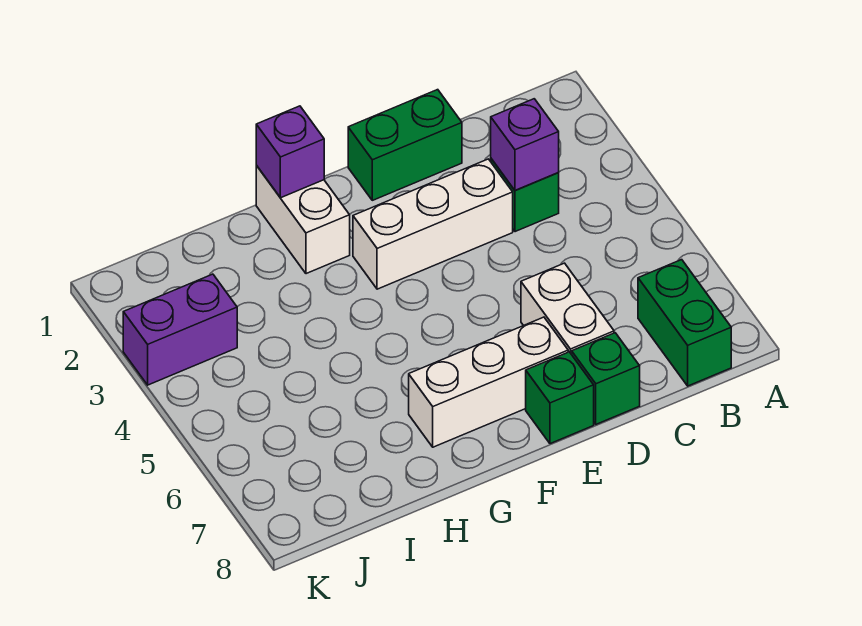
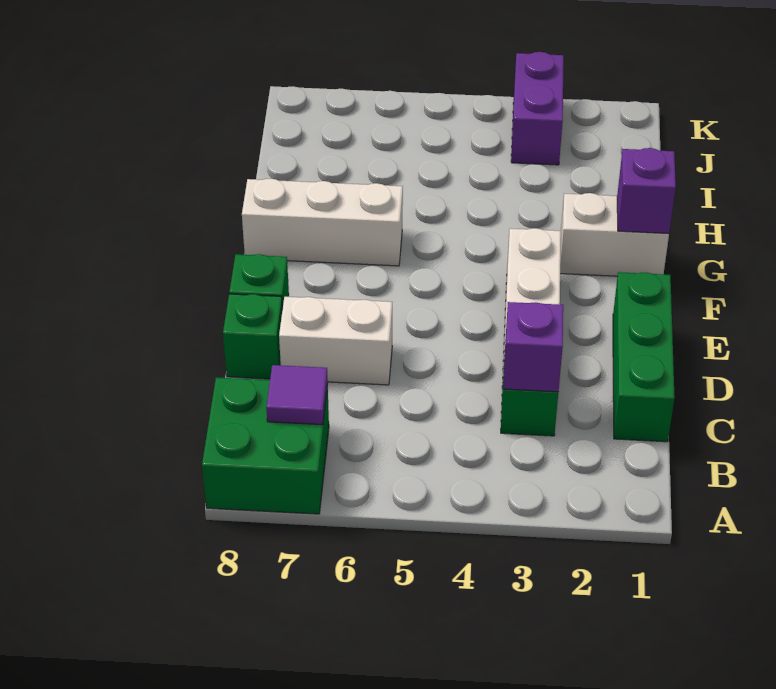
green 1x2 brick [638,260,731,386] -> green 2x2 brick [202,377,329,514]
none -> purple 1x1 tile [266,365,328,425]
green 1x2 brick [348,90,462,200] -> green 1x3 brick [613,272,675,442]
white 1x3 brick [409,317,568,447] -> white 1x3 brick turned to [242,179,403,266]

